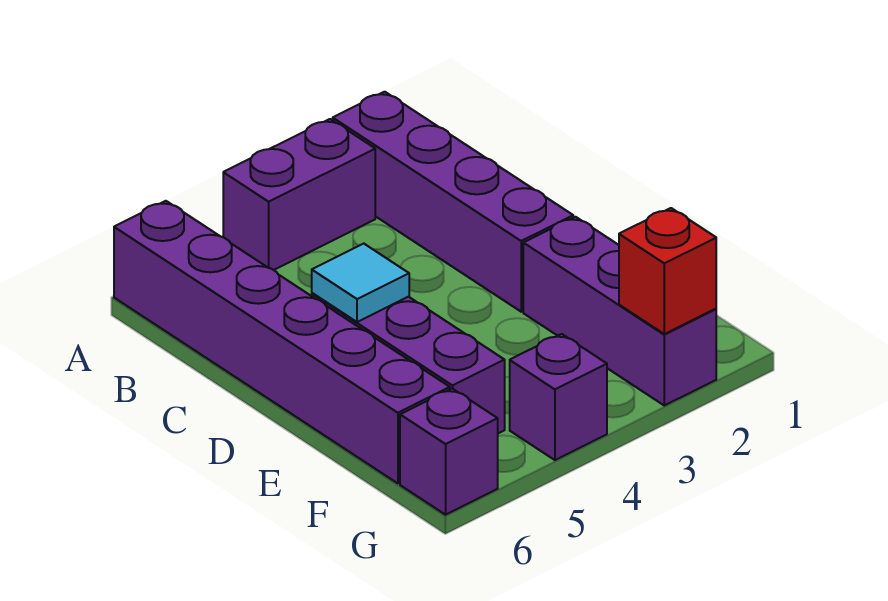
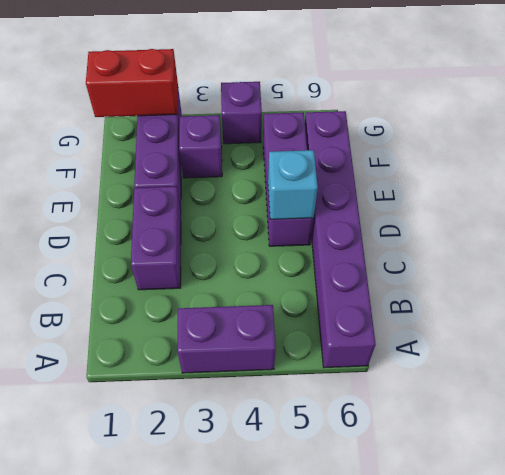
purple 1x4 brick [333,92,573,312] -> purple 1x2 brick [131,187,181,290]
cyan 1x1 tile [312,244,409,322] -> cyan 1x1 brick [268,150,318,219]
red 1x1 brick [619,208,716,334] -> red 1x2 brick [86,49,178,117]
purple 1x1 brick [400,388,498,515] -> purple 1x1 brick moved to [179,115,222,178]

